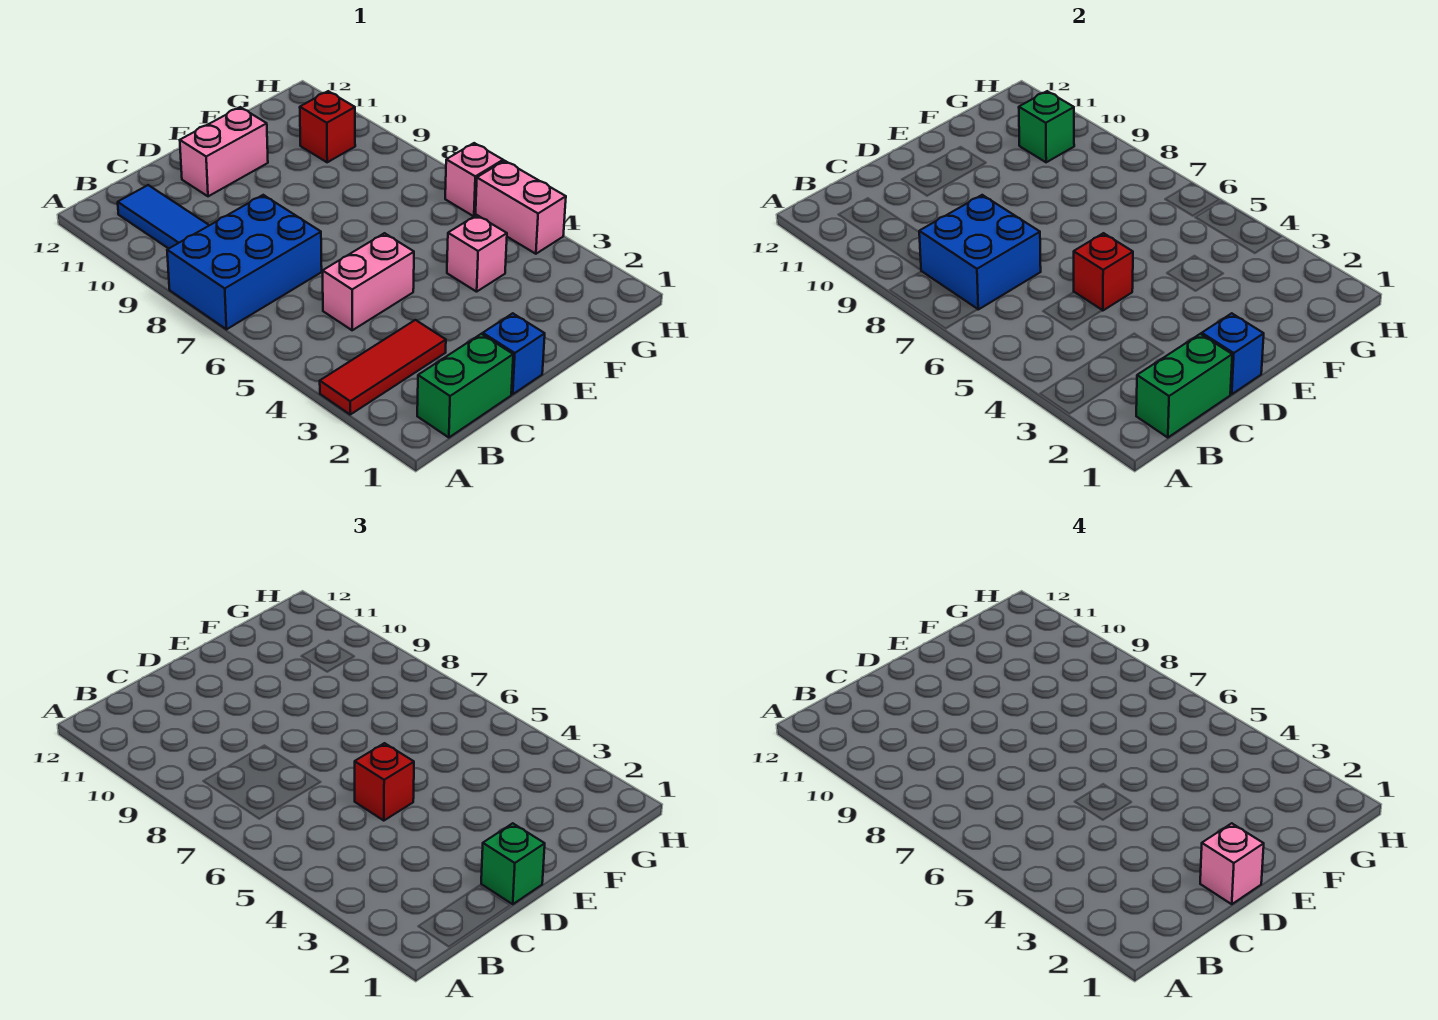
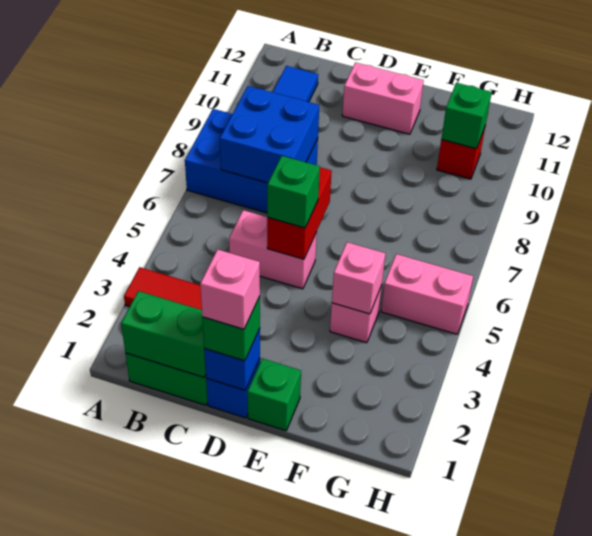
red 1x1 brick [1074,233,1133,311] -> red 1x2 brick [267,167,332,259]
red 1x1 brick [355,743,414,821] -> green 1x1 brick [267,156,320,228]
none -> green 1x1 brick [247,358,301,431]
pink 1x2 brick [475,161,566,254] -> pink 1x2 brick turned to [381,254,473,334]
pink 1x1 brick [445,143,503,216] -> pink 1x1 brick moved to [332,242,385,314]

